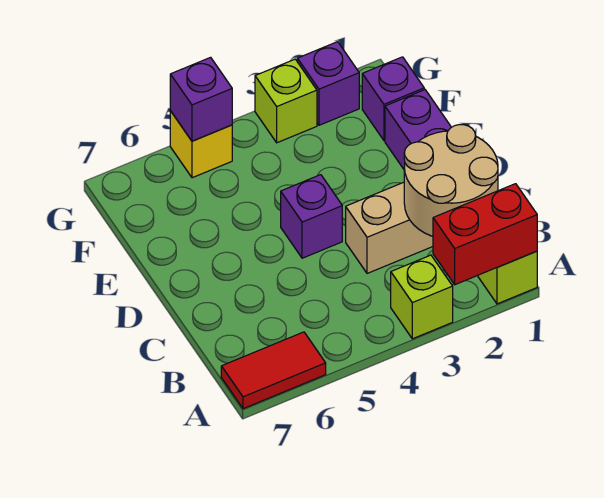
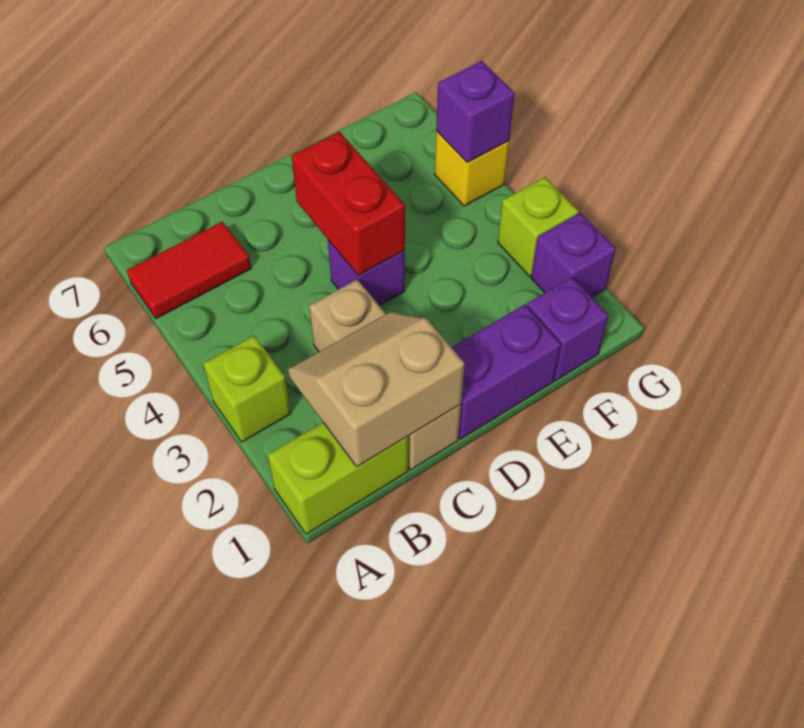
red 1x2 brick [433,184,537,285] -> red 1x2 brick moved to [292,132,405,275]
red 1x2 tile [221,332,326,409] -> red 1x2 tile turned to [127,222,251,319]
tan 2x2 round brick [404,125,498,236] -> tan 2x2 slope [288,312,465,467]

